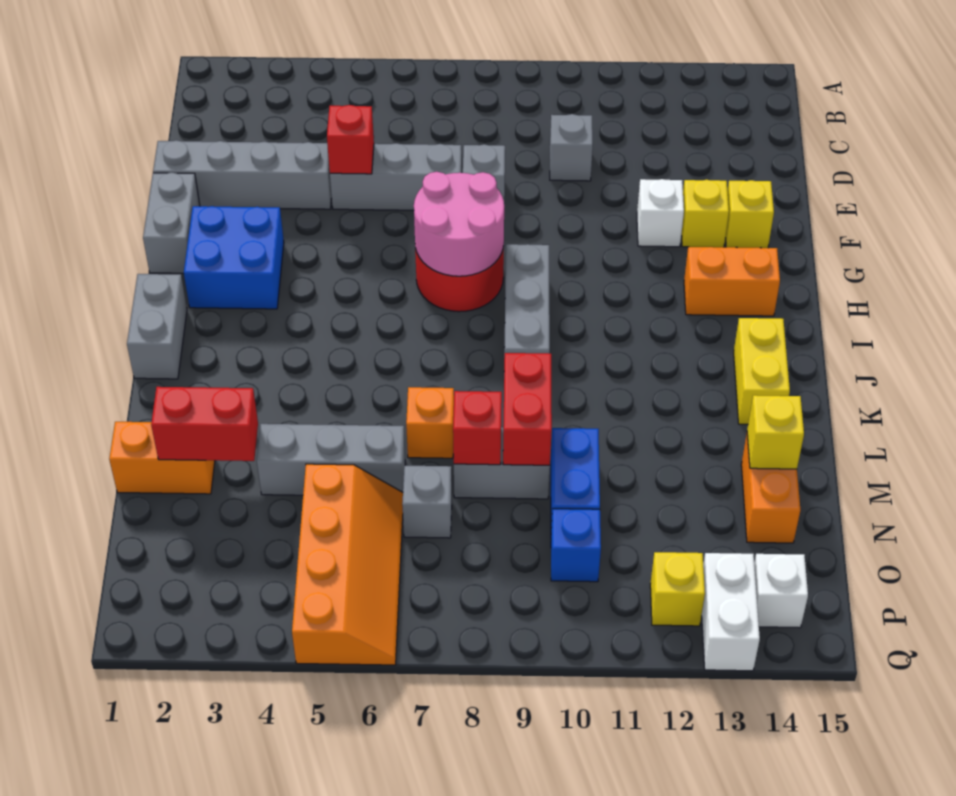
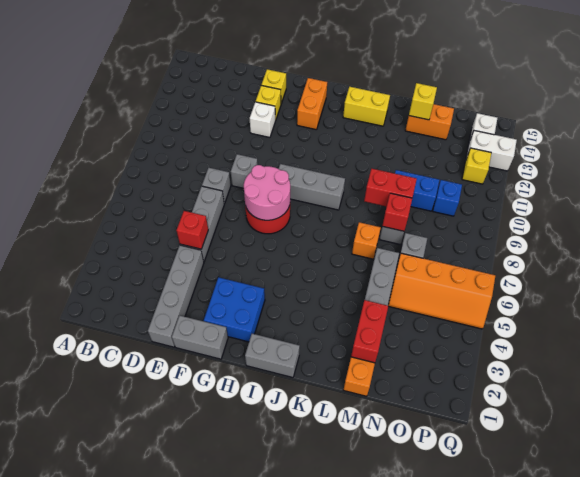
grey 1x1 brick [550,114,593,181] -> grey 1x1 brick moved to [231,154,258,188]
orange 2x4 slope [292,464,403,665] -> orange 2x4 slope turned to [388,253,495,329]

